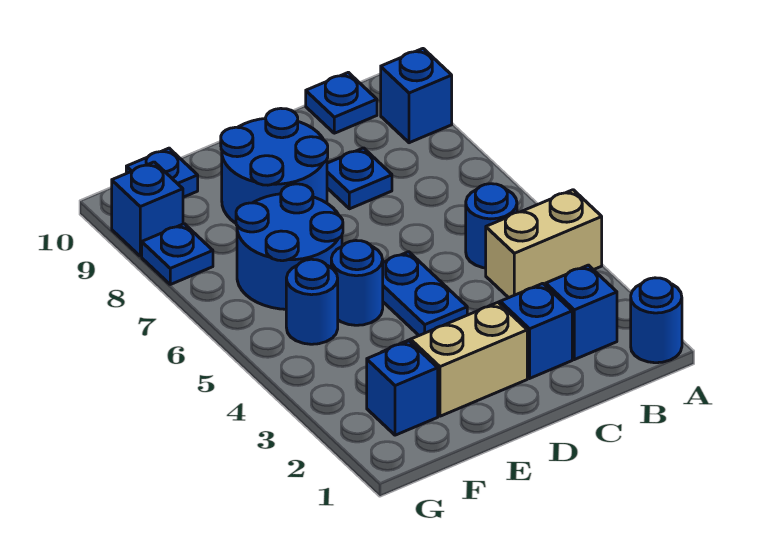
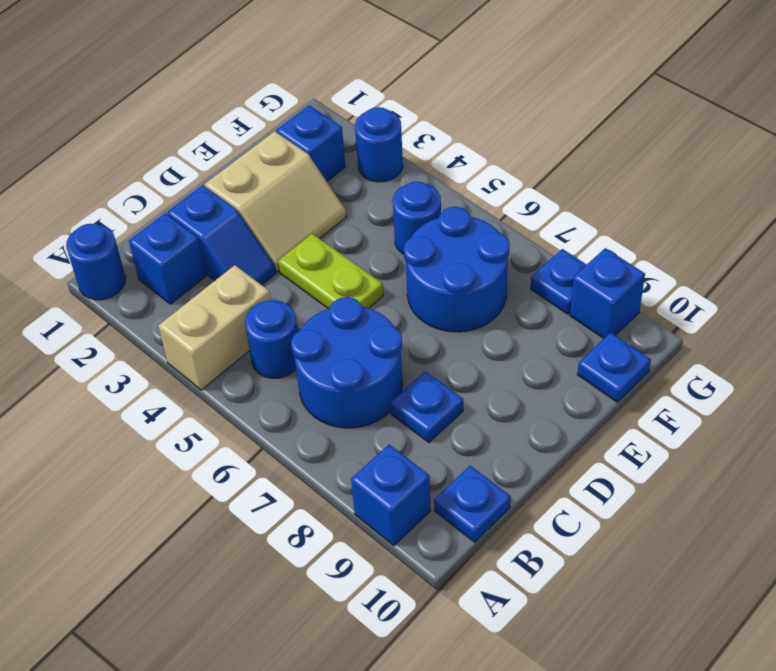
blue 1x2 plate [383,252,467,335] -> lime 1x2 plate [278,234,383,309]
blue 2x2 round brick [221,108,328,223] -> blue 2x2 round brick moved to [291,297,402,428]
blue 1x1 round brick [331,241,383,325] -> blue 1x1 round brick moved to [355,107,403,182]

